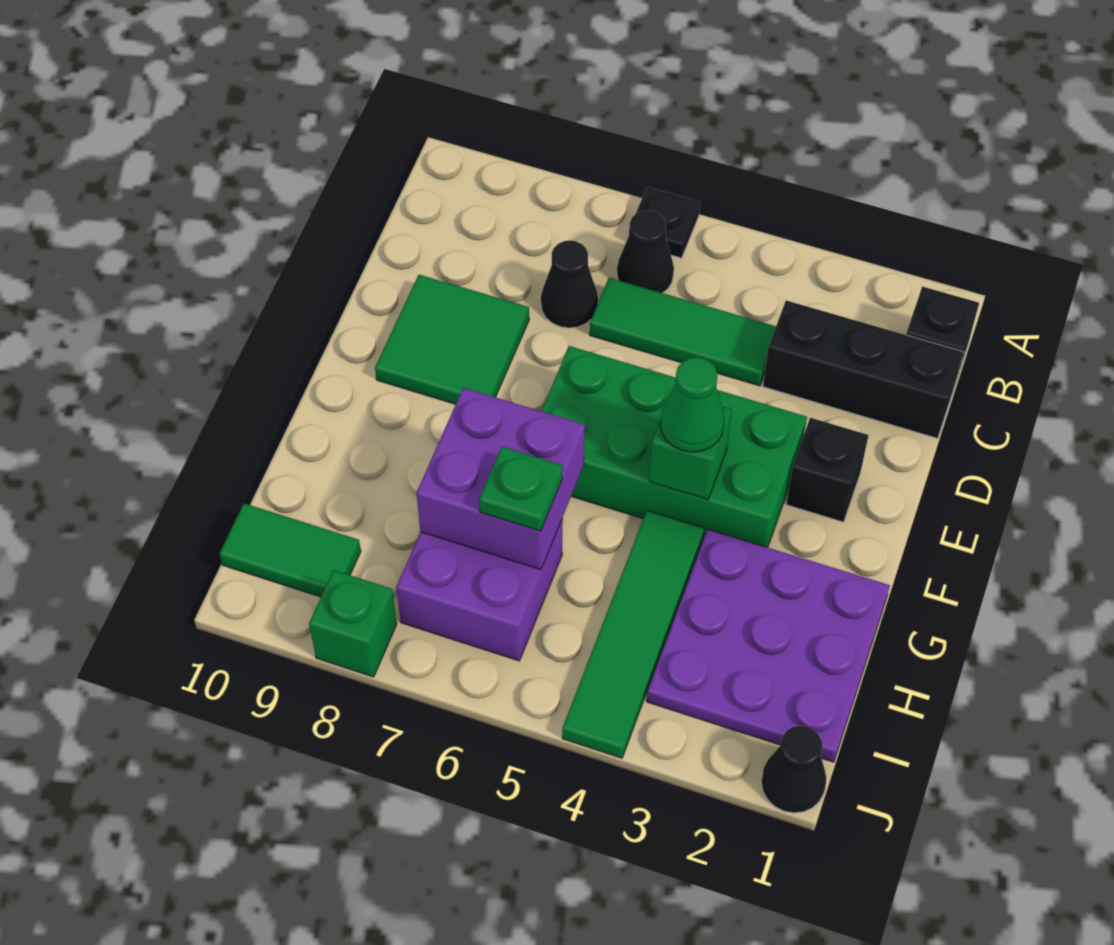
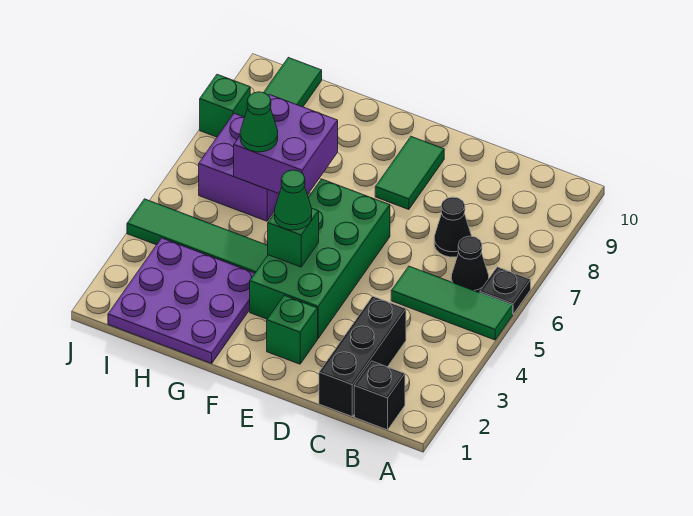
green 1x3 tile [590,278,776,386] -> green 1x3 tile turned to [391,266,513,340]
green 2x2 tile [375,275,529,404] -> green 1x2 tile [375,137,444,210]
black 1x1 brick [786,418,869,522] -> green 1x1 brick [267,295,318,364]
green 1x1 plate [479,447,563,531] -> green 1x1 cone [240,92,278,152]
black 1x1 cone [761,726,827,813] -> none

